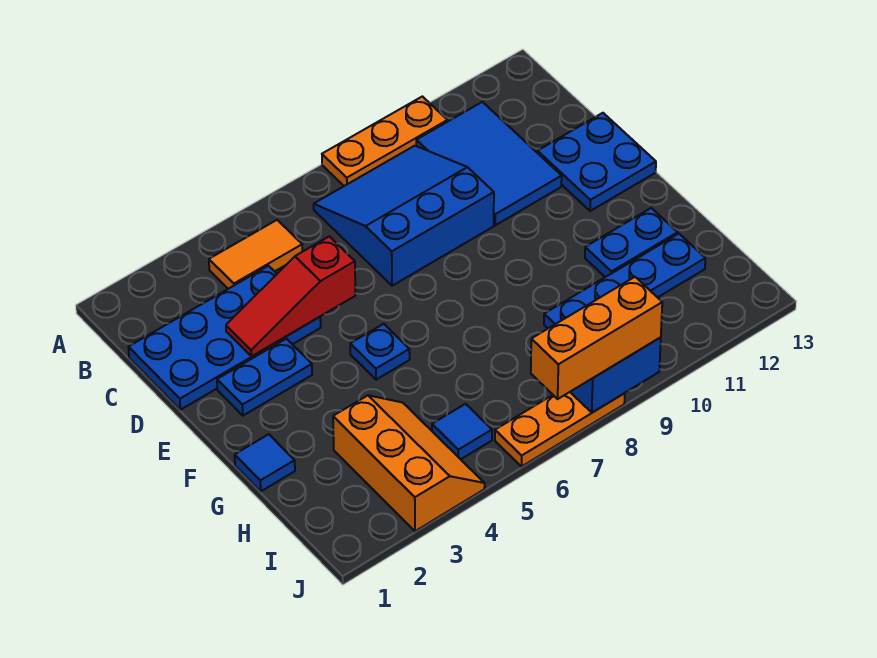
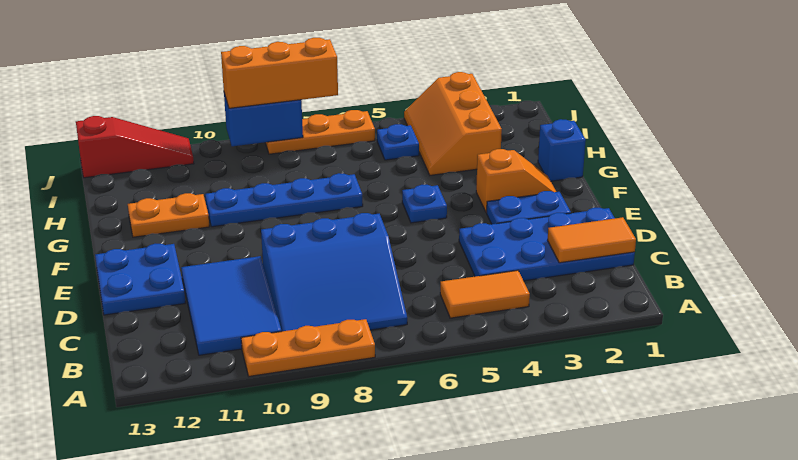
none -> orange 1x2 tile [547,217,636,263]
red 1x3 slope [226,236,355,356] -> red 1x3 slope moved to [76,116,194,178]
none -> orange 1x2 slope [476,149,556,213]
blue 1x1 tile [235,434,295,491] -> blue 1x1 brick [538,119,586,181]
blue 1x2 plate [585,208,678,277] -> orange 1x2 plate [128,193,209,237]
blue 1x4 plate [544,234,705,328] -> blue 1x4 plate moved to [205,173,363,227]
blue 1x1 tile [432,404,492,459] -> blue 1x1 plate [377,124,419,160]

